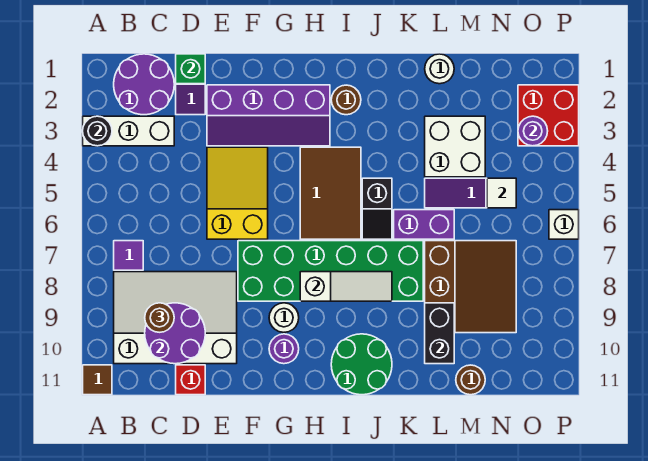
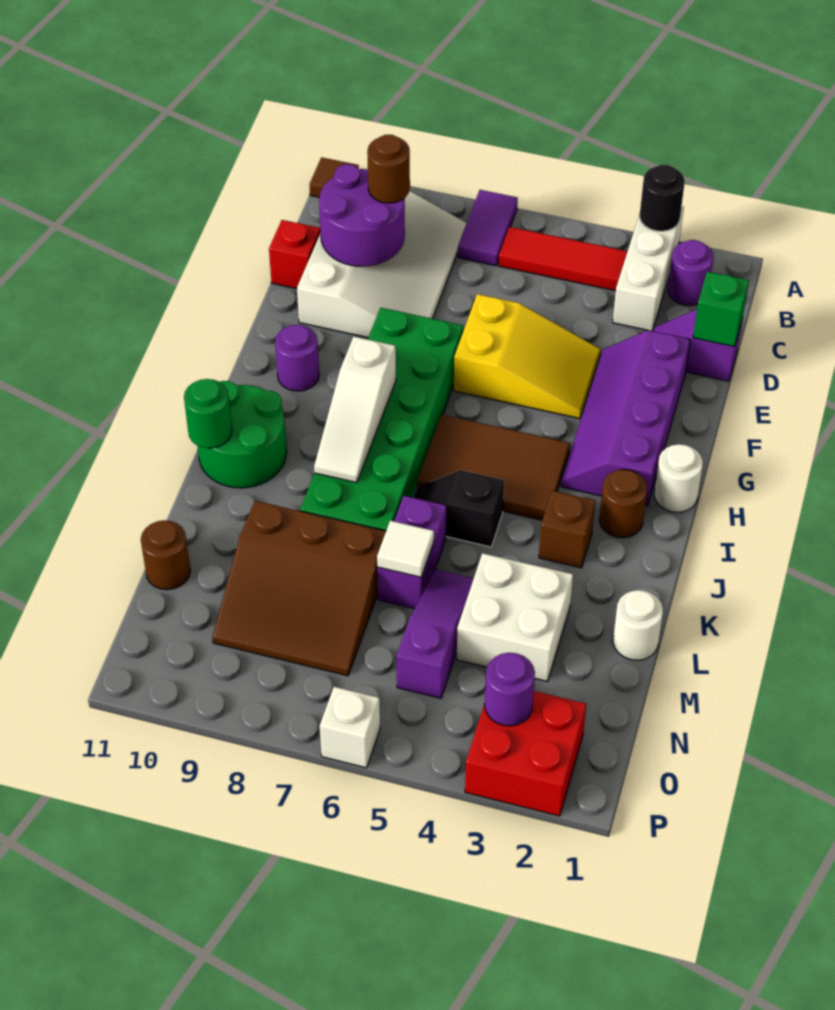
purple 2x2 round brick [114,54,174,115] -> purple 1x1 round brick [668,240,713,306]
none -> red 1x3 tile [499,227,628,291]
purple 1x1 tile [114,241,143,270] -> purple 1x2 tile [458,190,518,266]
white 1x1 round brick [269,303,299,332] -> white 1x1 round brick moved to [654,444,703,512]
none -> brown 1x1 brick [539,491,595,568]
none -> green 1x1 round brick [184,379,232,448]
black 1x2 brick [425,303,454,364] -> none
white 1x1 tile [487,178,516,208] -> white 1x1 tile moved to [377,521,434,577]

